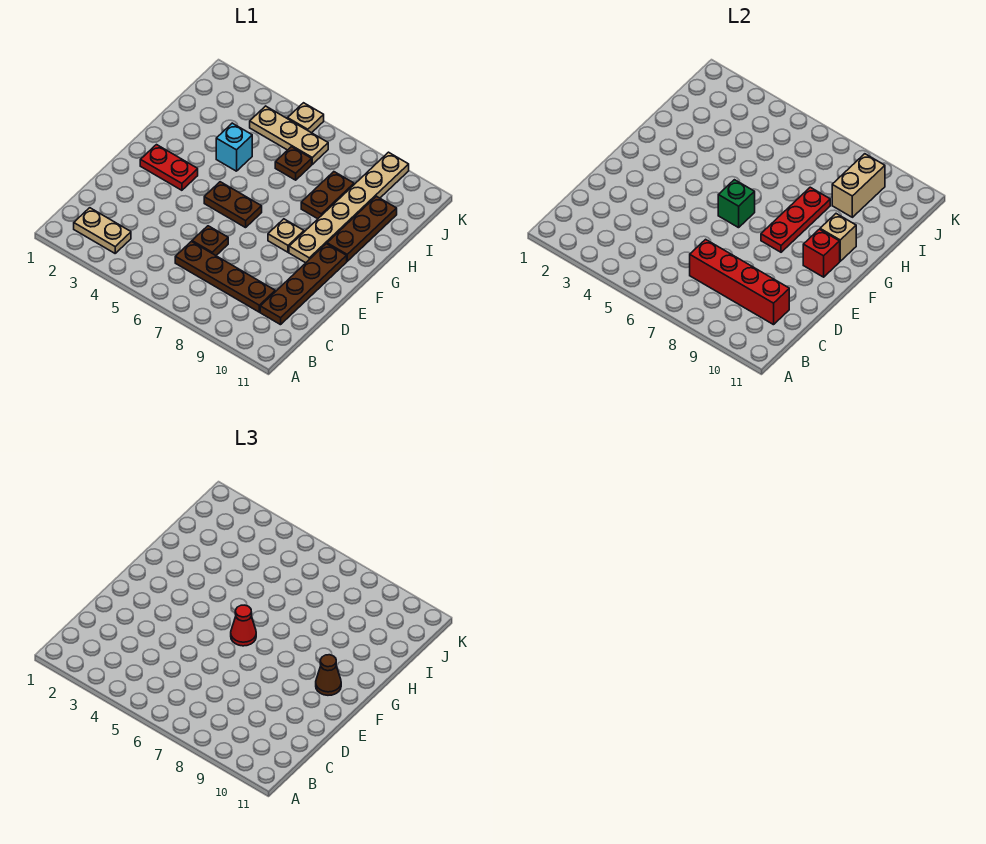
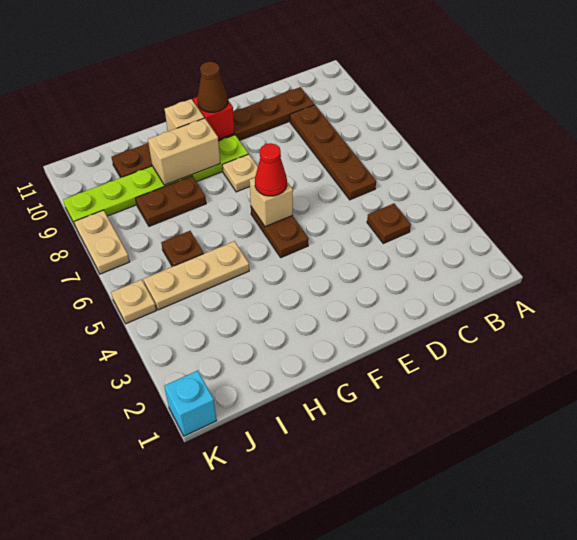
tan 1x2 plate [74,208,131,253] -> tan 1x2 plate moved to [74,210,130,274]
red 1x4 brick [690,239,789,325] -> none
brown 1x1 plate [192,226,228,255] -> brown 1x1 plate moved to [367,204,411,243]
red 1x2 plate [140,145,198,190] -> none
green 1x1 brick [718,180,755,228] -> tan 1x1 brick [249,178,293,227]
red 1x3 plate [761,187,830,252] -> none
tan 1x6 plate [289,152,409,263] -> lime 1x6 plate [63,135,248,227]
cyan 1x1 brick [216,123,252,171] -> cyan 1x1 brick moved to [164,371,217,436]
tan 1x2 brick [832,154,885,217] -> tan 1x2 brick moved to [148,118,220,185]
tan 1x3 plate [250,106,328,164] -> tan 1x3 plate turned to [144,241,249,310]

